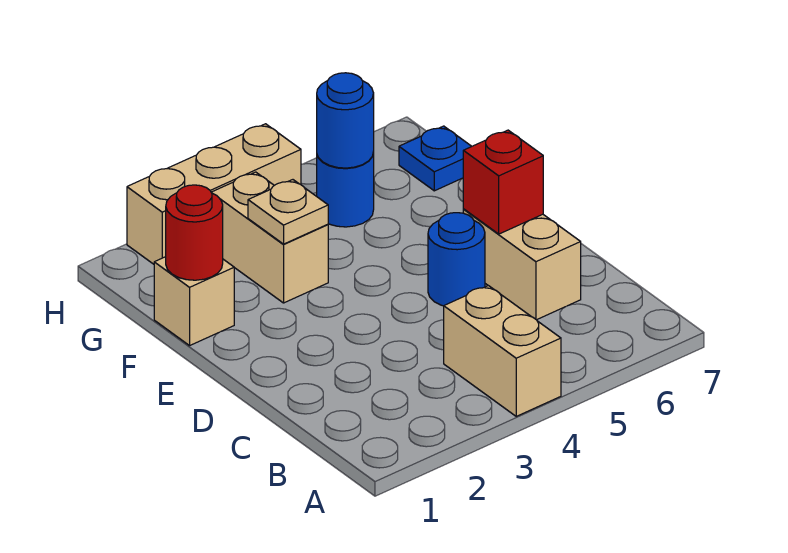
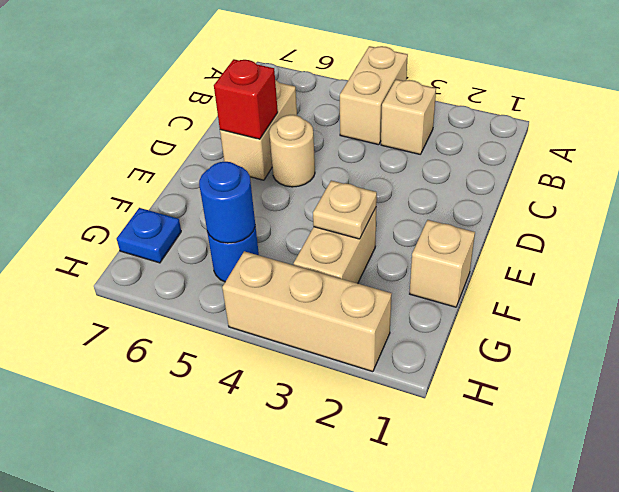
none -> tan 1x1 brick [381,80,436,154]
blue 1x1 round brick [428,213,485,306] -> tan 1x1 round brick [269,115,315,187]
red 1x1 round brick [166,185,223,280] -> none

